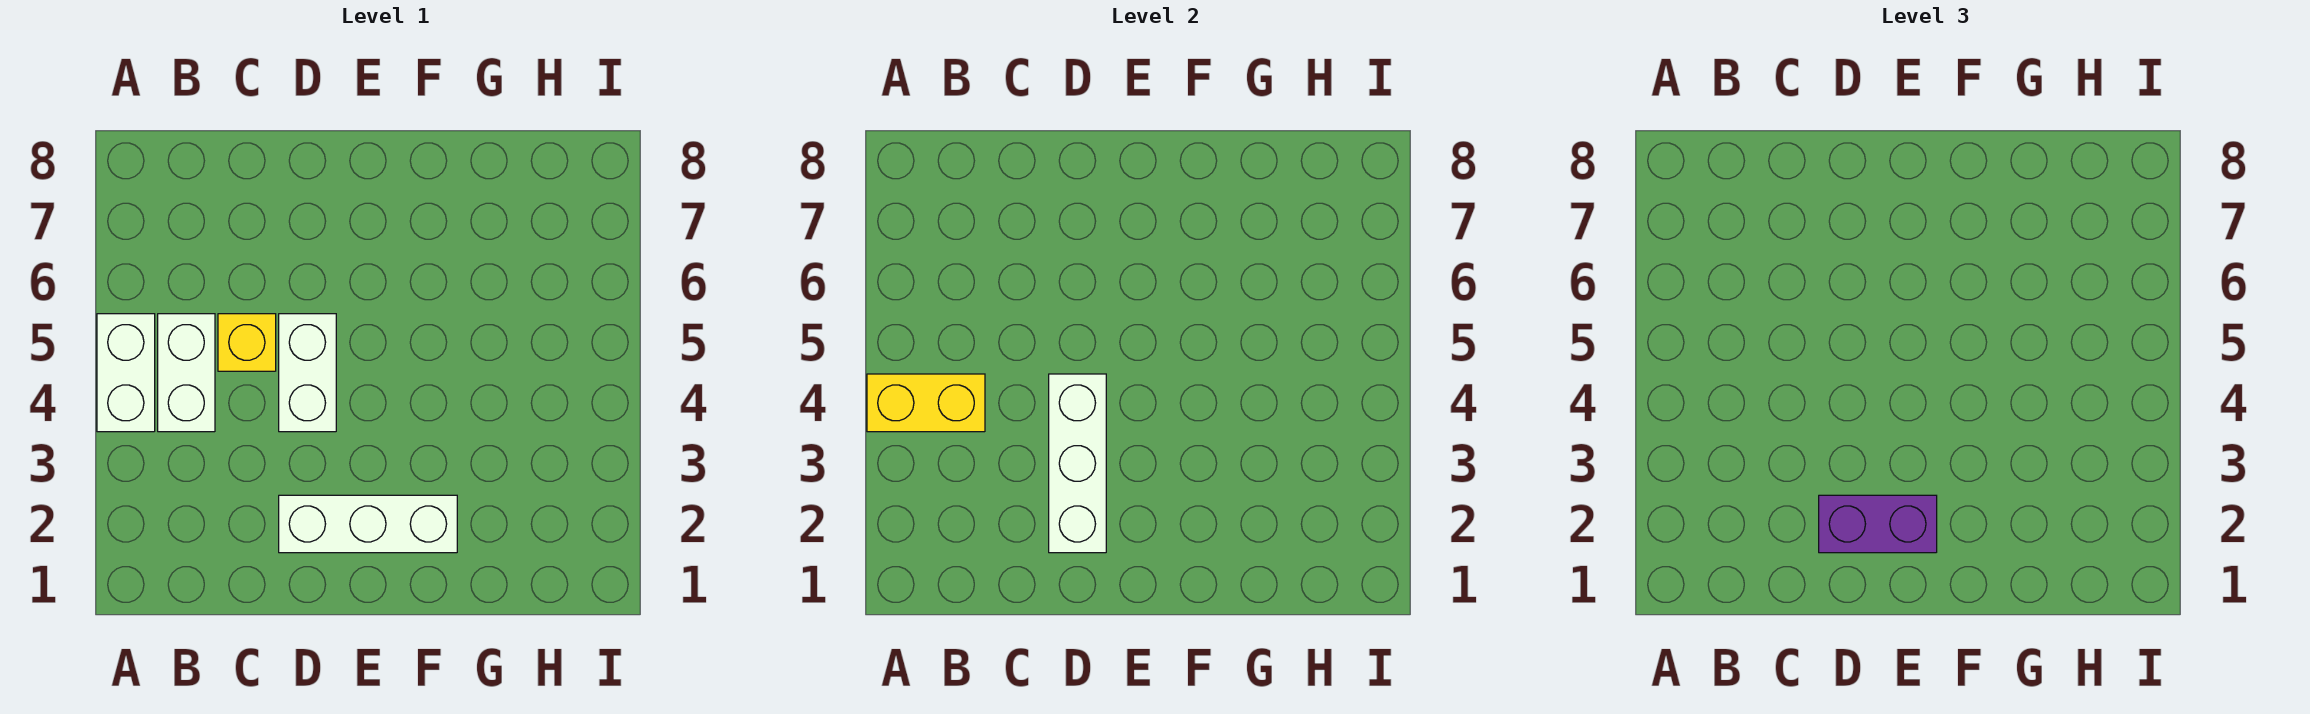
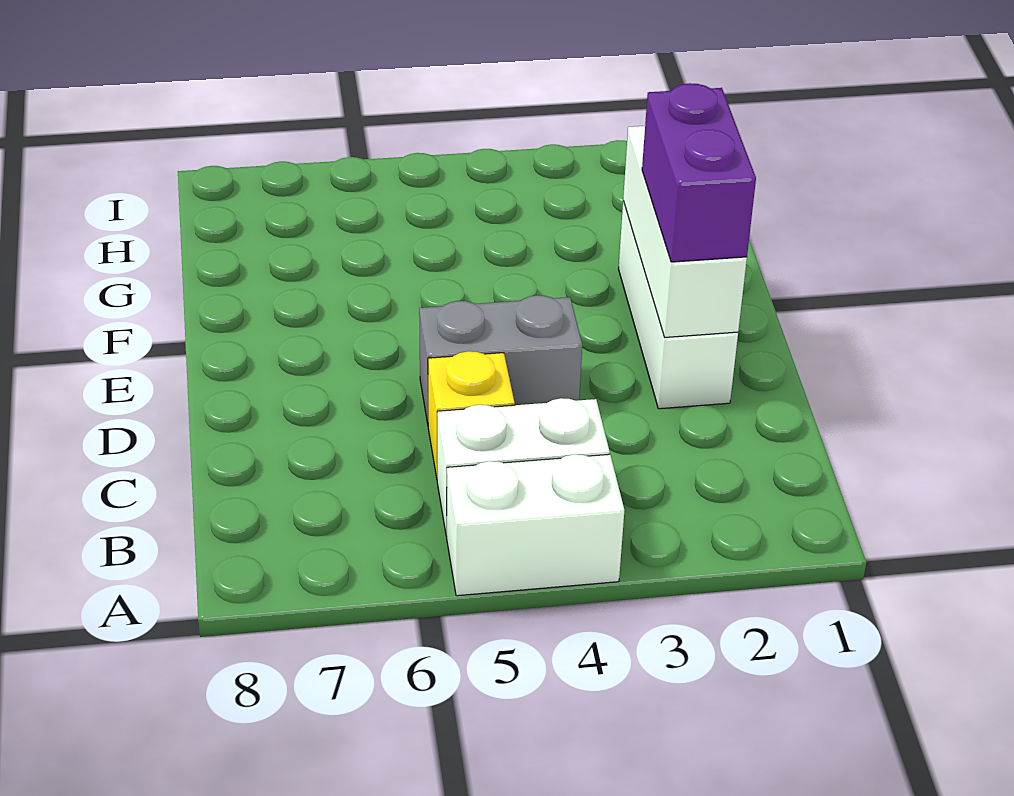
yellow 1x2 brick [867,374,985,432] -> none
white 1x3 brick [1049,374,1106,553] -> white 1x3 brick turned to [623,126,747,338]
white 1x2 brick [279,314,336,432] -> grey 1x2 brick [419,295,582,424]

